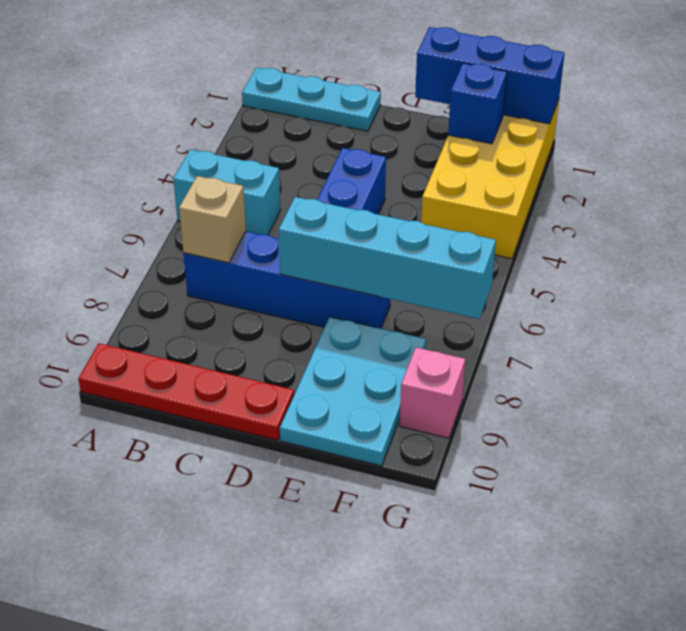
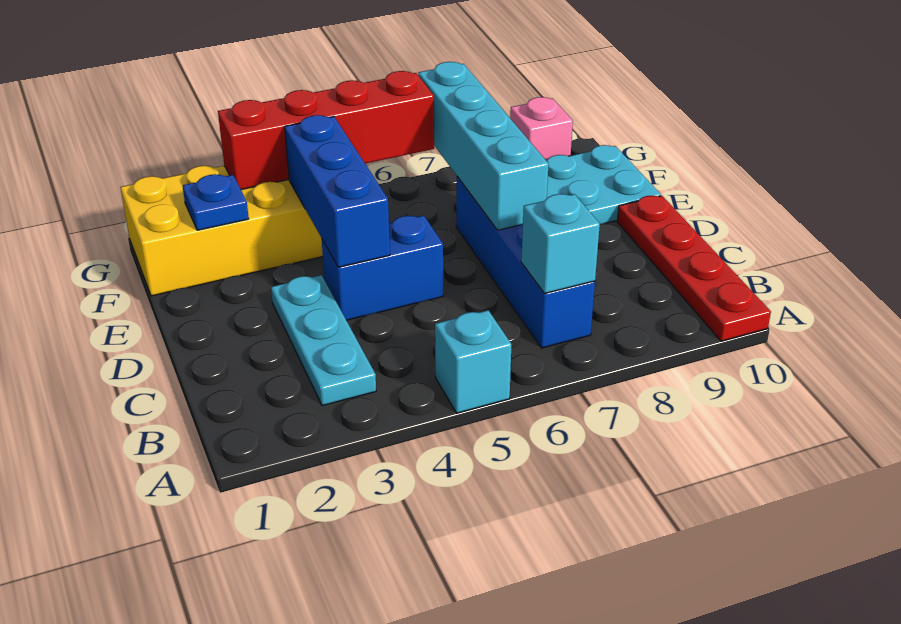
cyan 1x3 plate [242,67,381,131] -> cyan 1x3 plate moved to [271,275,376,406]
cyan 1x2 brick [173,149,281,235] -> cyan 1x1 brick [435,310,511,413]
tan 1x1 brick [179,176,246,263] -> cyan 1x1 brick [521,194,600,294]
blue 1x3 brick [415,27,564,124] -> blue 1x3 brick moved to [285,115,390,267]
blue 1x1 brick [448,63,507,144] -> blue 1x1 plate [183,174,249,230]
none -> red 1x4 brick [218,71,434,190]

